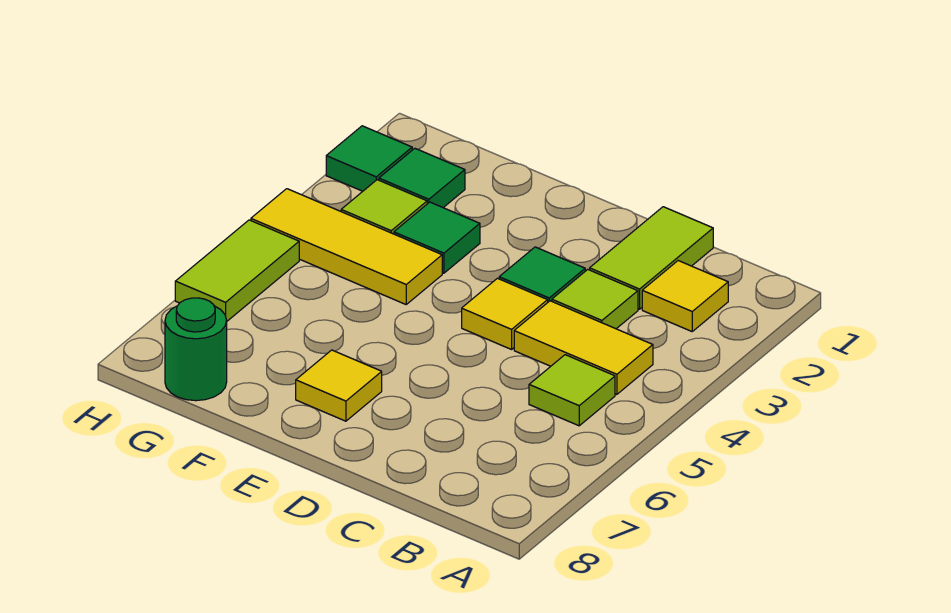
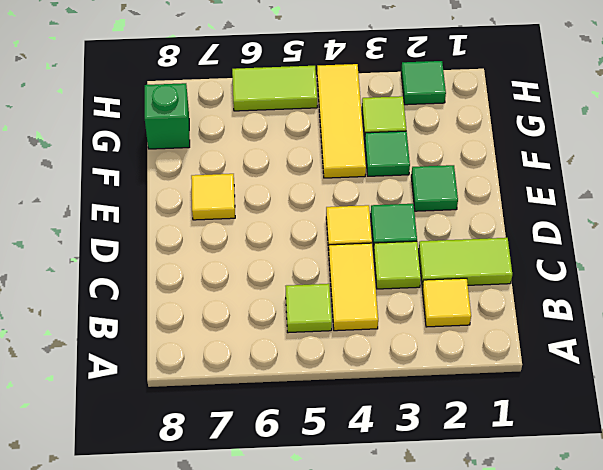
green 1x1 tile [379,148,465,208] -> green 1x1 tile moved to [411,165,458,211]
green 1x1 round brick [165,298,227,401] -> green 1x1 brick [145,83,190,149]

